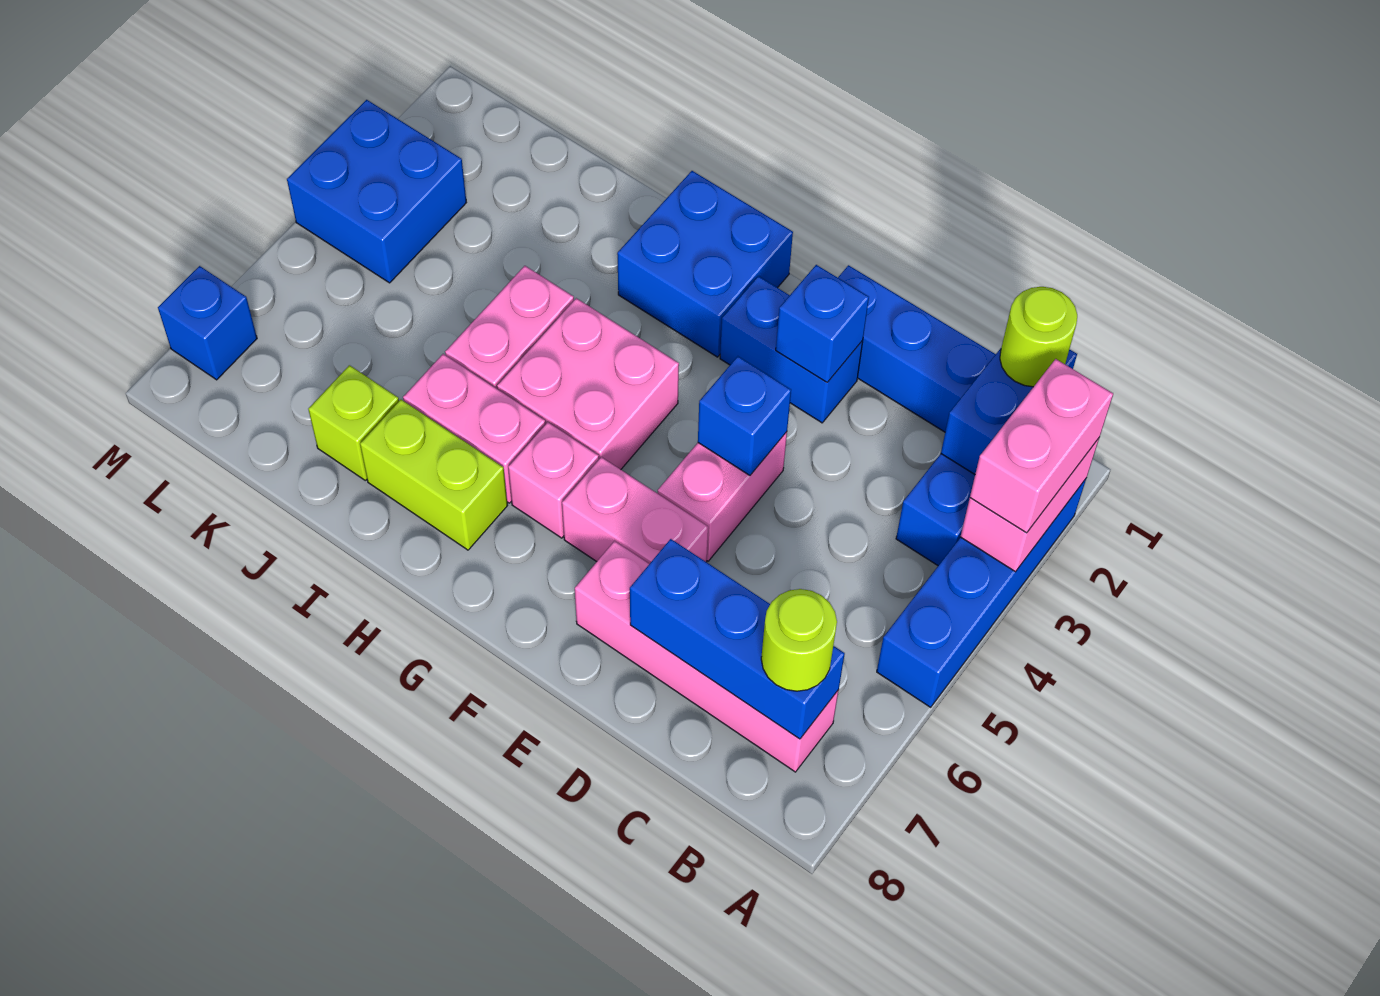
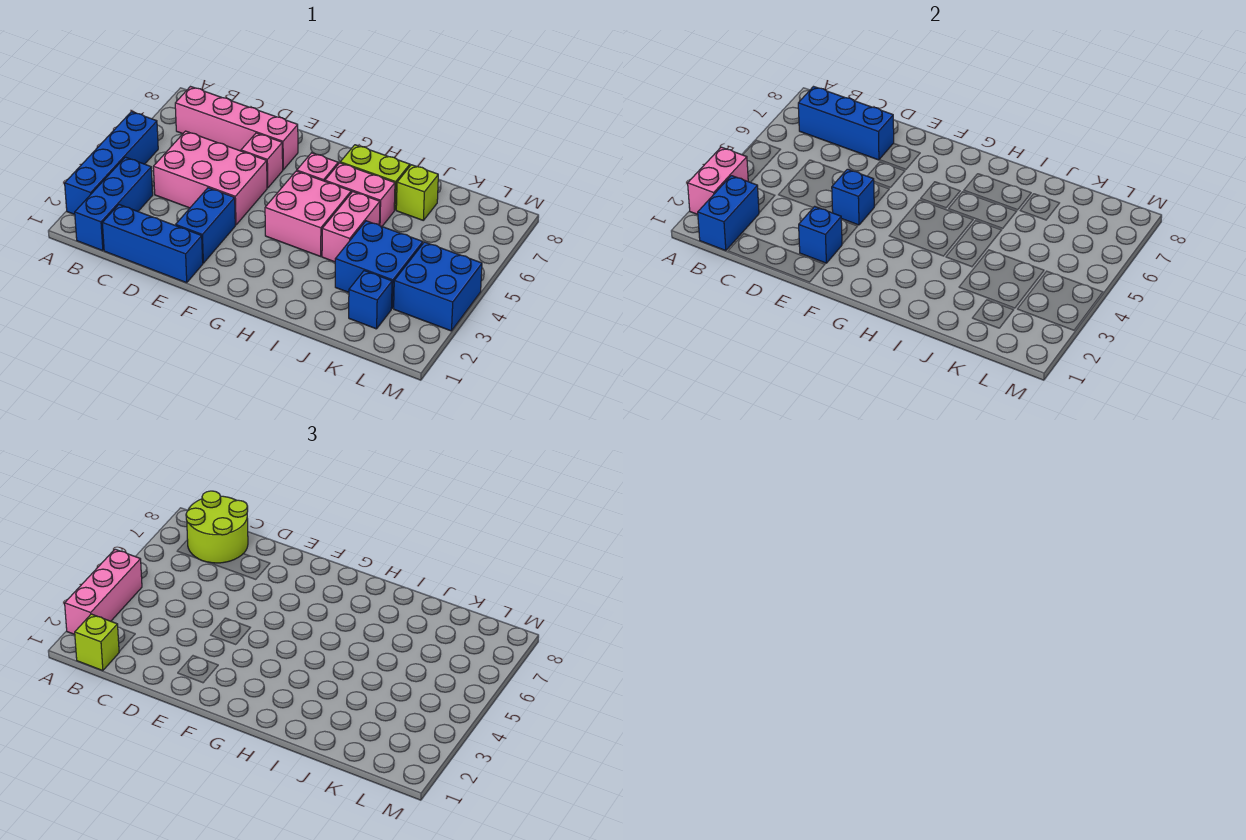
pink 1x2 brick [970,359,1113,533] -> pink 1x3 brick [65,549,142,634]
lime 1x1 round brick [1000,287,1077,387] -> lime 1x1 brick [75,614,119,671]
lime 1x1 round brick [761,589,837,691] -> lime 2x2 round brick [186,491,248,563]
blue 1x2 brick [720,276,863,423] -> blue 1x2 brick turned to [176,188,235,263]
pink 1x2 brick [658,432,787,561] -> pink 2x3 brick [153,131,267,225]
pink 1x2 brick [562,457,708,564] -> pink 1x1 brick [241,133,283,188]
blue 2x2 brick [617,171,793,357] -> blue 2x2 brick moved to [335,221,423,309]
blue 1x1 brick [158,266,257,380] -> blue 1x1 brick moved to [349,271,392,329]

